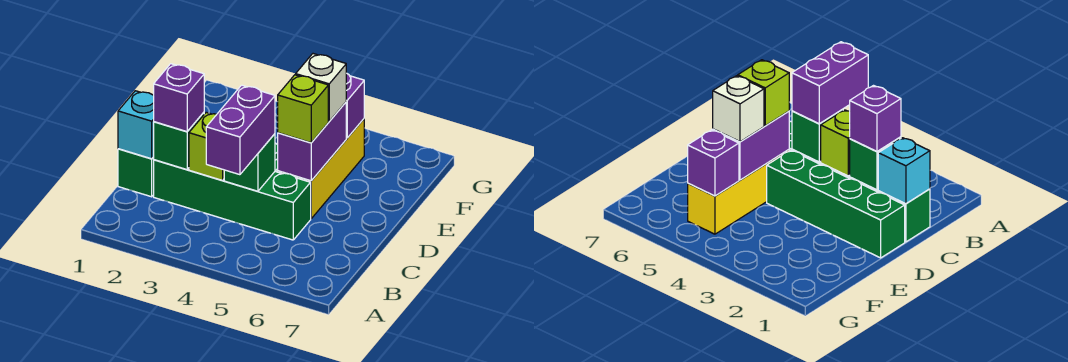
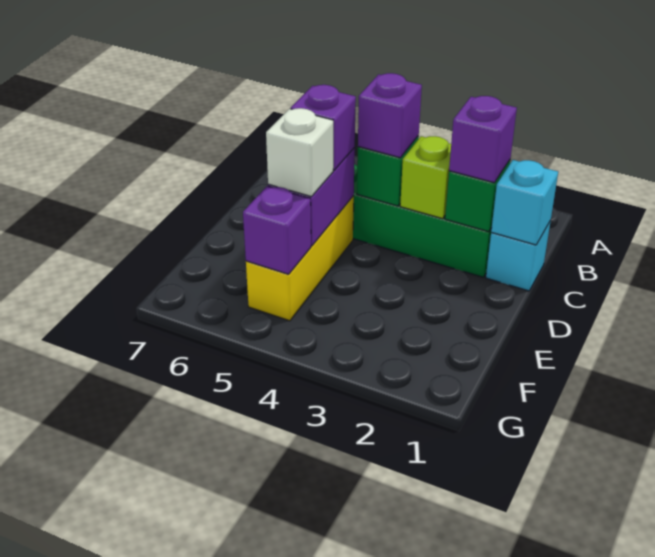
purple 1x2 brick [206,85,275,175] -> purple 1x1 brick [358,73,422,158]
green 1x1 brick [118,149,154,197] -> cyan 1x1 brick [486,221,551,291]
green 1x4 brick [767,150,905,258] -> none
lime 1x1 brick [278,75,328,143] -> purple 1x1 brick [291,85,356,170]

